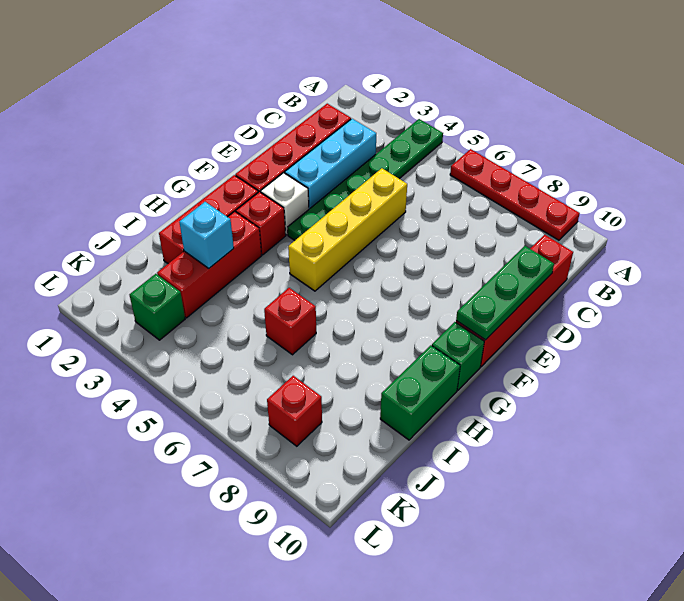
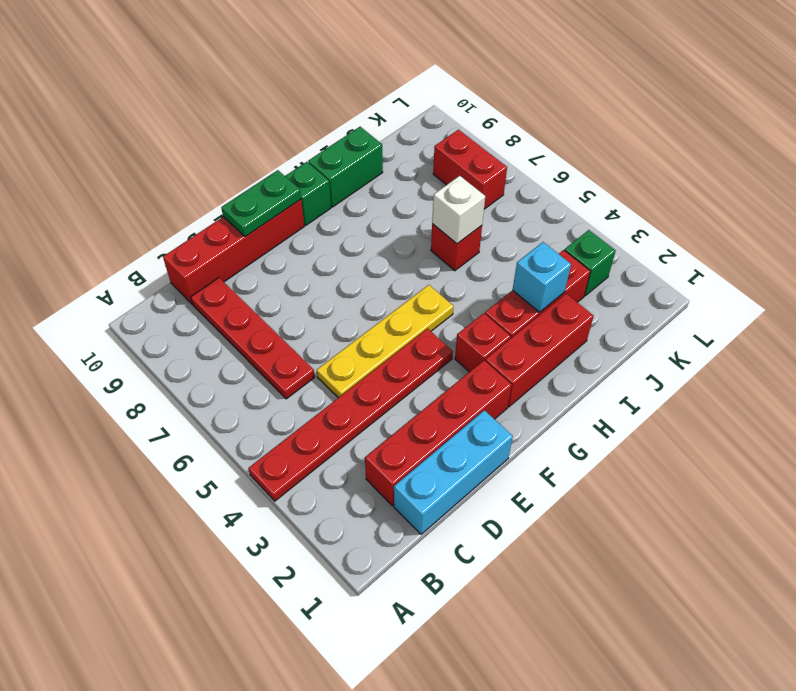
green 1x6 plate [288,119,443,240] -> red 1x6 plate [248,329,453,501]
red 1x4 plate [450,149,580,240] -> red 1x4 plate moved to [191,278,315,399]
cyan 1x3 brick [285,119,376,209] -> cyan 1x3 brick moved to [394,410,513,534]
yellow 1x4 brick [288,168,407,291] -> yellow 1x4 plate [317,285,454,398]
green 1x3 plate [456,246,554,340] -> green 1x2 plate [221,170,301,237]
white 1x1 brick [261,173,309,235] -> white 1x1 brick moved to [432,176,485,244]
red 1x1 brick [267,376,322,446] -> red 1x2 brick [433,130,507,209]

